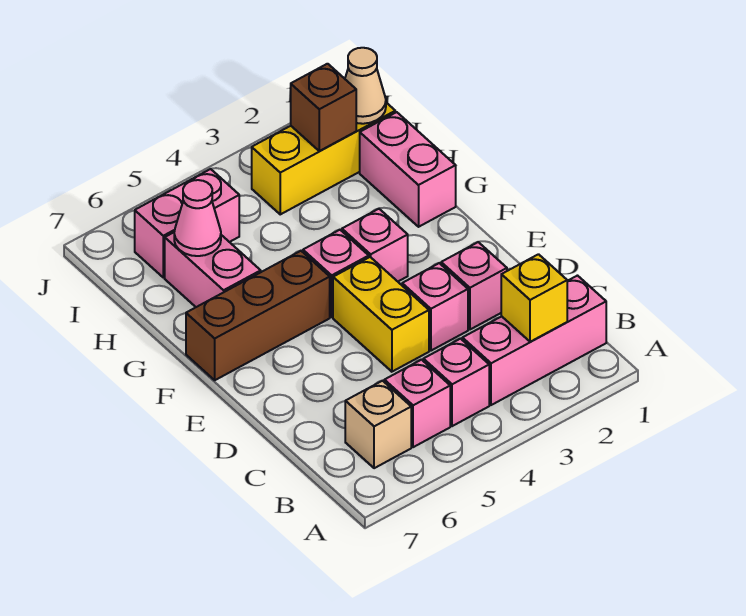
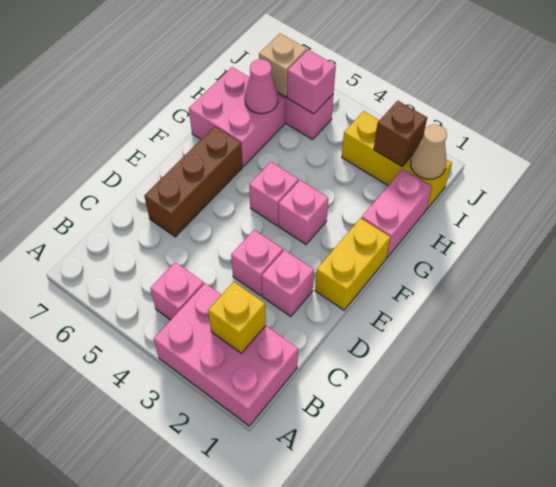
pink 1x3 brick [462,276,606,405] -> pink 2x3 brick [154,283,298,426]
pink 1x1 brick [384,360,450,447] -> pink 1x1 brick moved to [287,50,336,114]
tan 1x1 brick [345,381,411,468] -> tan 1x1 brick moved to [259,34,307,97]
yellow 1x2 brick [333,257,429,372] -> yellow 1x2 brick moved to [315,218,390,310]
brown 1x3 brick [186,251,330,380] -> brown 1x3 brick turned to [144,126,242,237]
pink 1x2 brick [165,232,261,307] -> pink 2x2 brick [189,67,285,167]

